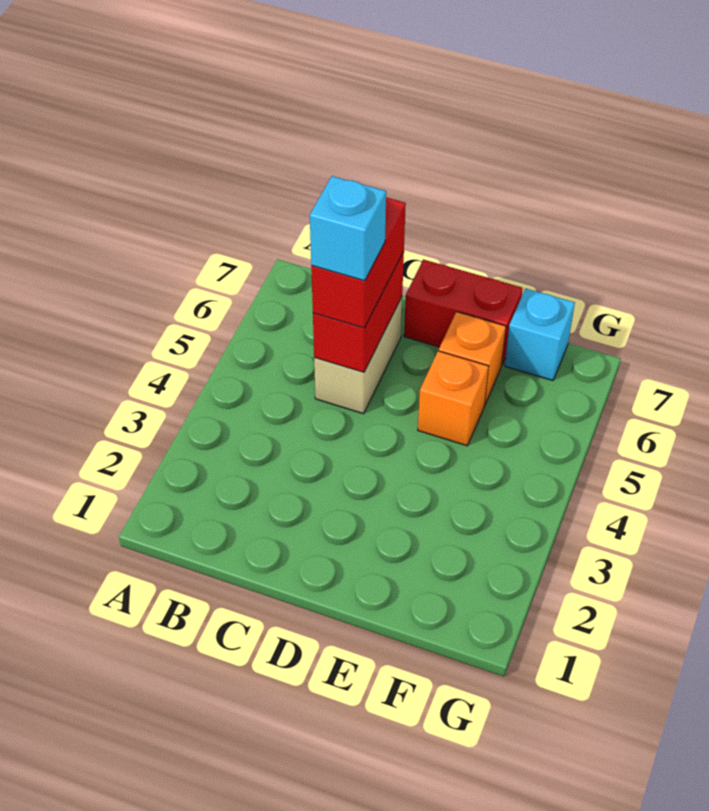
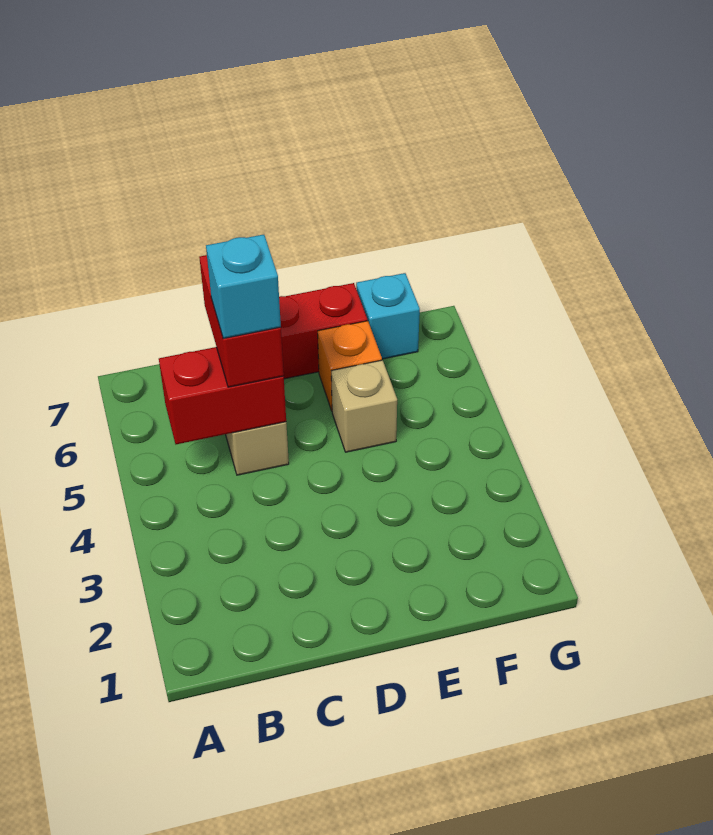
red 1x2 brick [313,251,404,372] -> red 1x2 brick turned to [159,347,286,444]
orange 1x1 brick [418,351,489,446] -> tan 1x1 brick [331,360,397,452]

